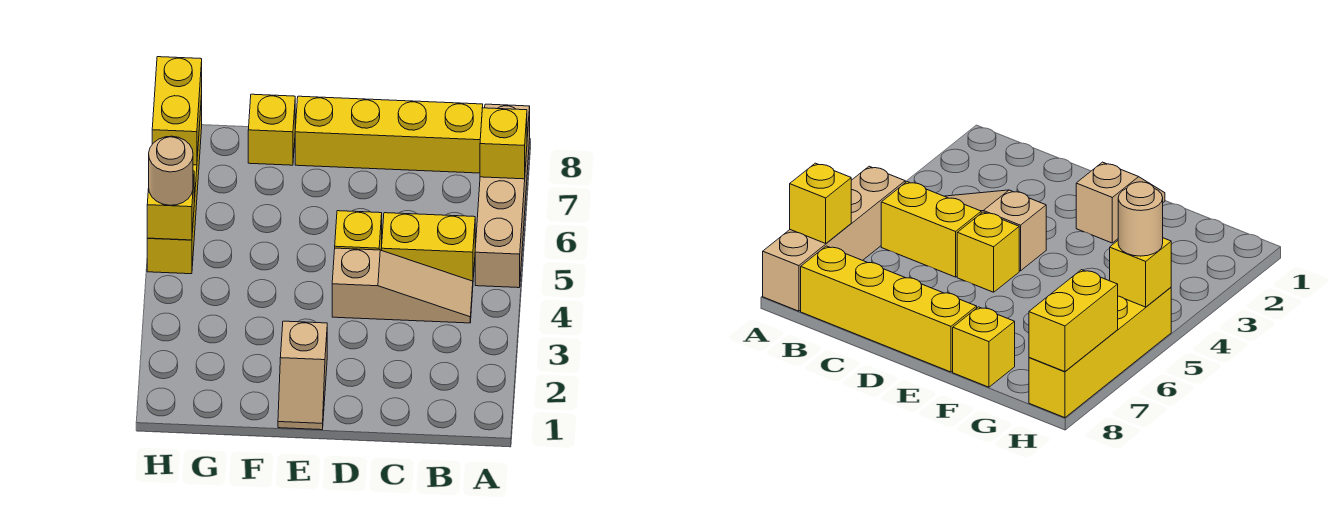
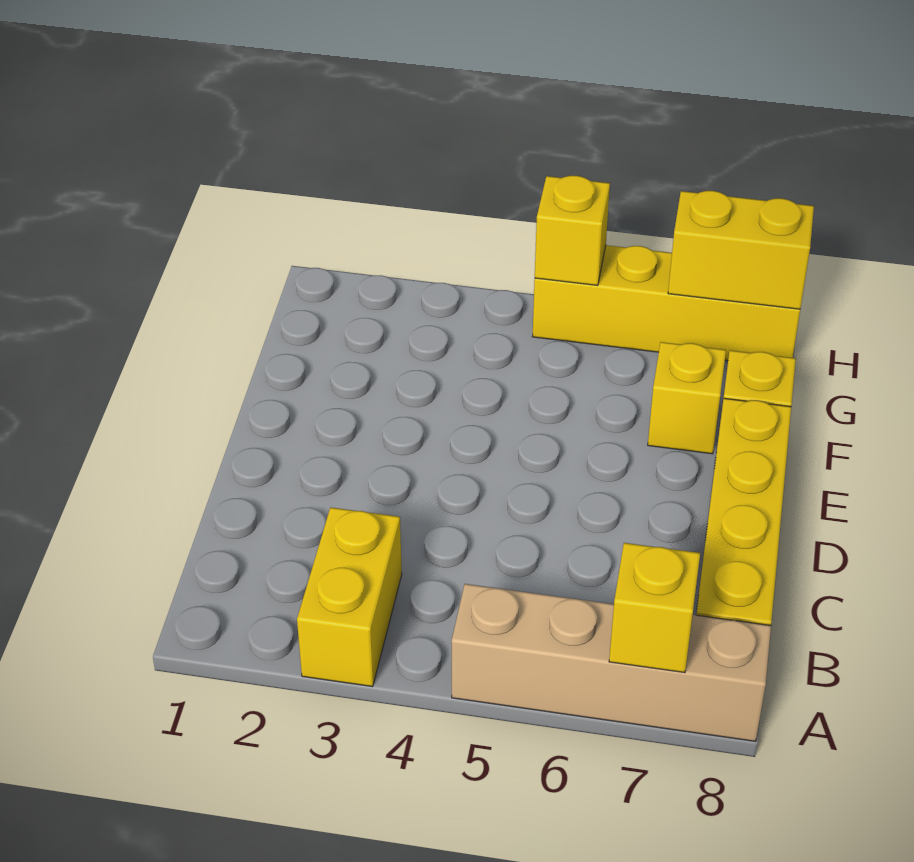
tan 1x3 slope [332,248,473,323] -> none
yellow 1x2 brick [382,213,475,281] -> yellow 1x2 brick moved to [297,507,402,687]
yellow 1x1 brick [335,211,382,250] -> yellow 1x1 brick moved to [648,342,726,454]
tan 1x2 slope [278,321,327,430] -> none
tan 1x1 round brick [149,136,193,205] -> none

